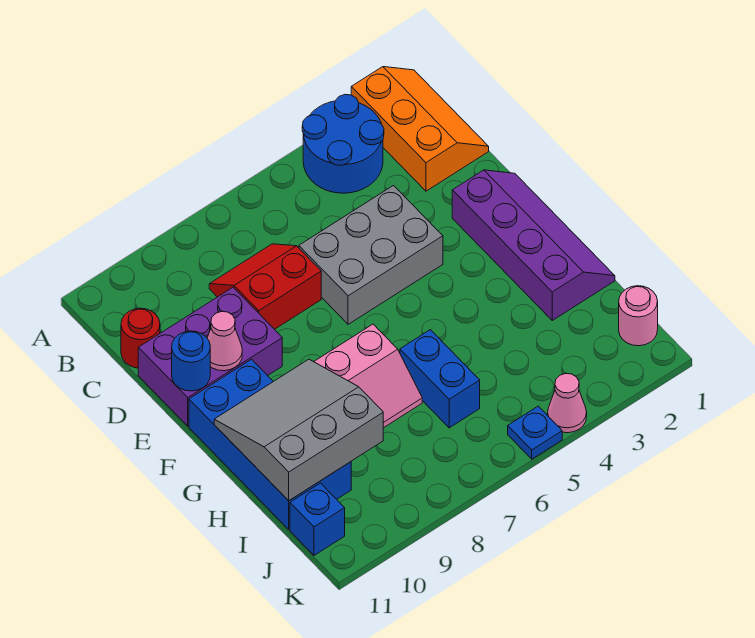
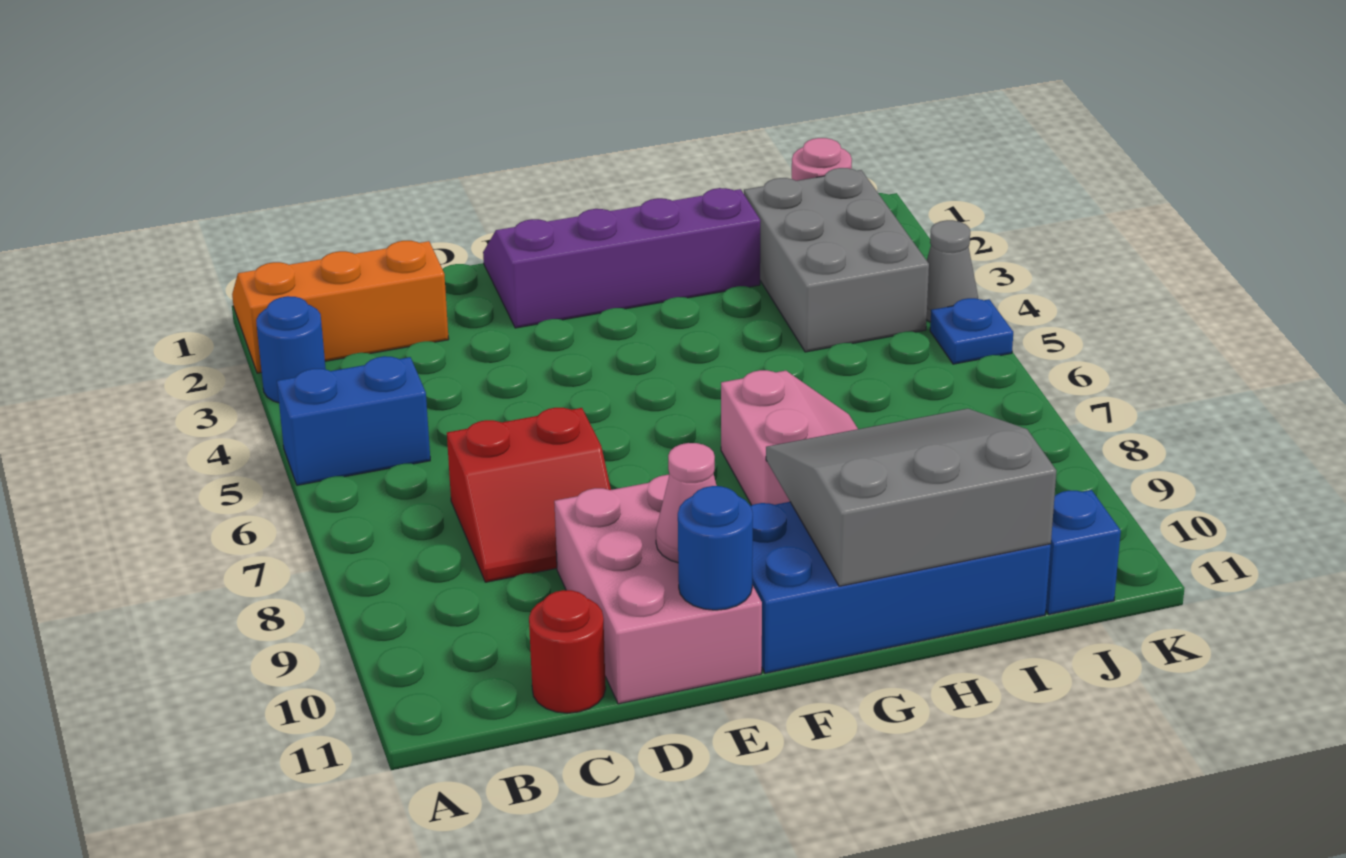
blue 2x2 round brick [302,95,384,193] -> blue 1x1 round brick [256,296,326,403]
red 2x2 slope [209,244,321,329] -> red 2x2 slope turned to [447,408,611,582]
grey 2x3 brick [299,186,443,324] -> grey 2x3 brick moved to [744,168,929,352]
purple 2x3 brick [138,287,282,426] -> pink 2x3 brick [554,475,762,704]
grey 3x3 slope [214,359,383,501] -> grey 3x3 slope turned to [766,409,1056,586]
blue 1x2 brick [400,330,480,428] -> blue 1x2 brick moved to [277,356,430,485]
pink 1x1 cone [548,374,587,433] -> grey 1x1 cone [927,220,978,322]

